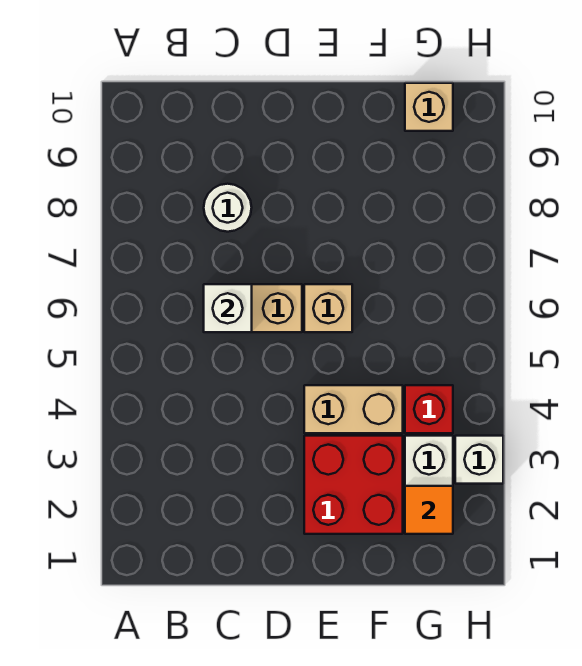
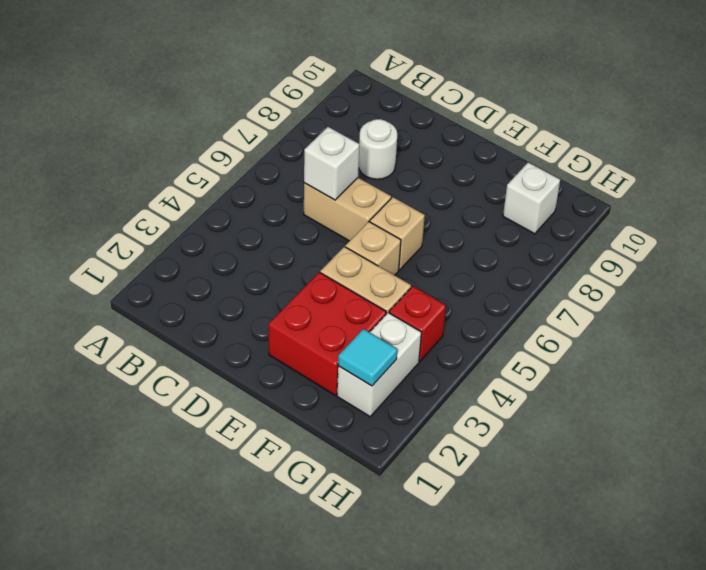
orange 1x1 tile [405,486,453,534] -> cyan 1x1 tile [338,329,397,386]
tan 1x1 brick [405,83,453,131] -> tan 1x1 brick moved to [345,222,401,275]
white 1x1 brick [455,436,503,484] -> white 1x1 brick moved to [503,162,560,234]

